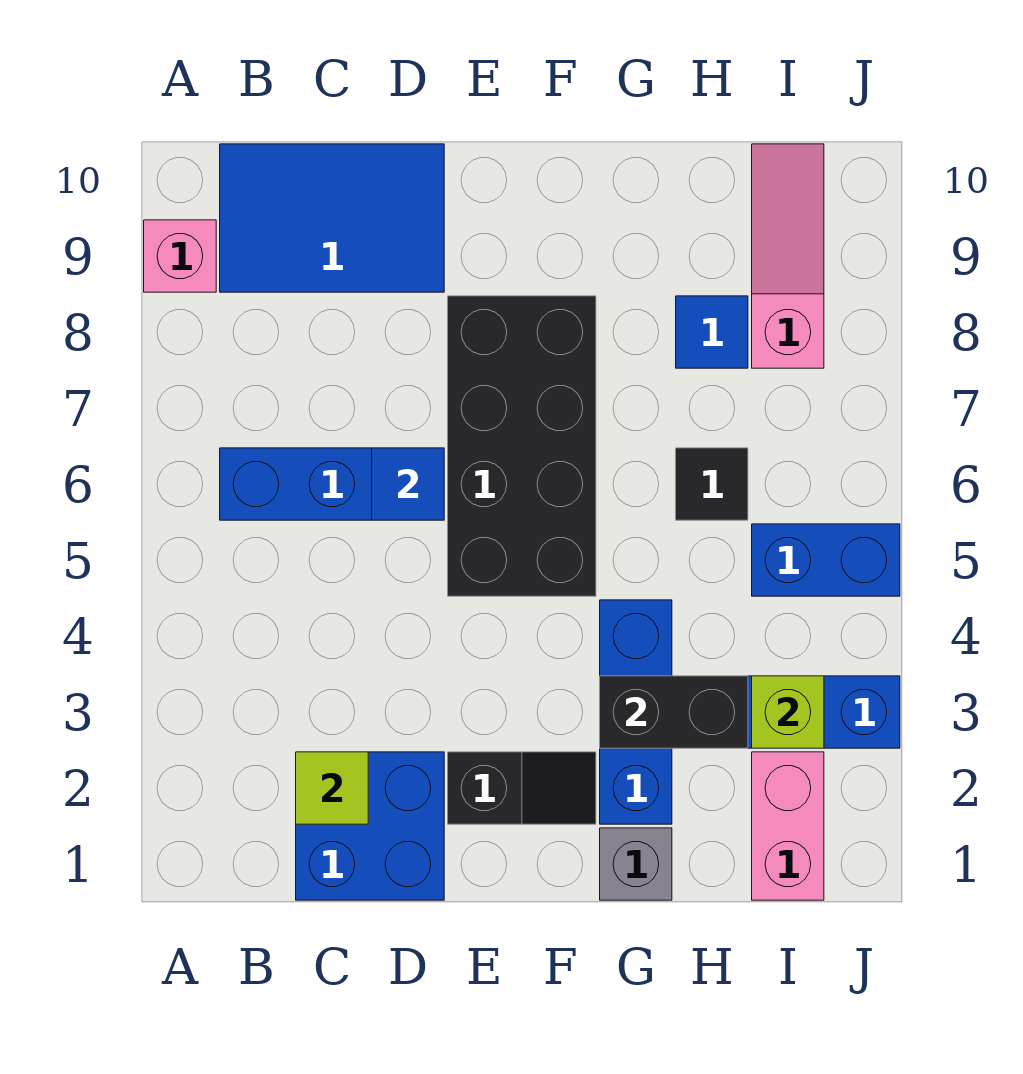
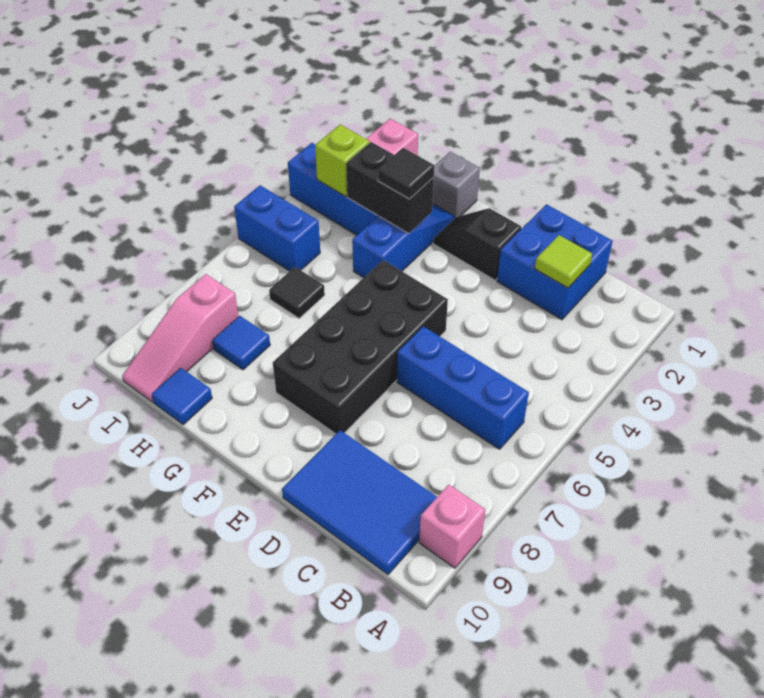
blue 1x1 tile [372,448,444,520] -> blue 1x1 tile moved to [152,368,212,424]
blue 1x3 brick [600,600,672,824] -> blue 1x3 slope [352,204,455,278]
none -> black 1x1 tile [378,148,434,199]

